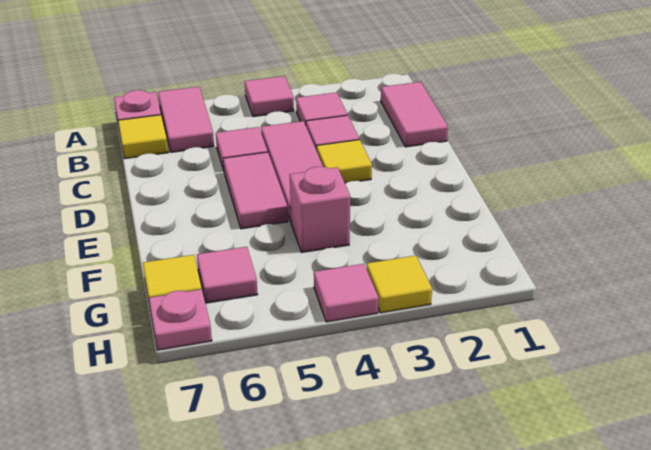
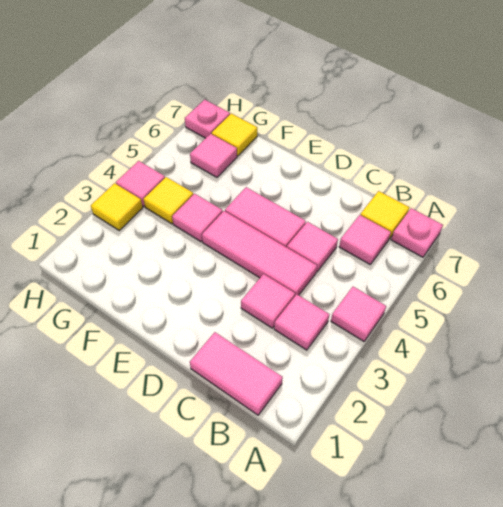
pink 1x2 tile [158,87,214,152] -> pink 1x1 tile [339,215,391,264]
yellow 1x1 tile [317,140,372,183] -> yellow 1x1 tile moved to [144,177,193,224]
pink 1x1 brick [290,167,350,252] -> pink 1x1 tile [172,194,223,242]

